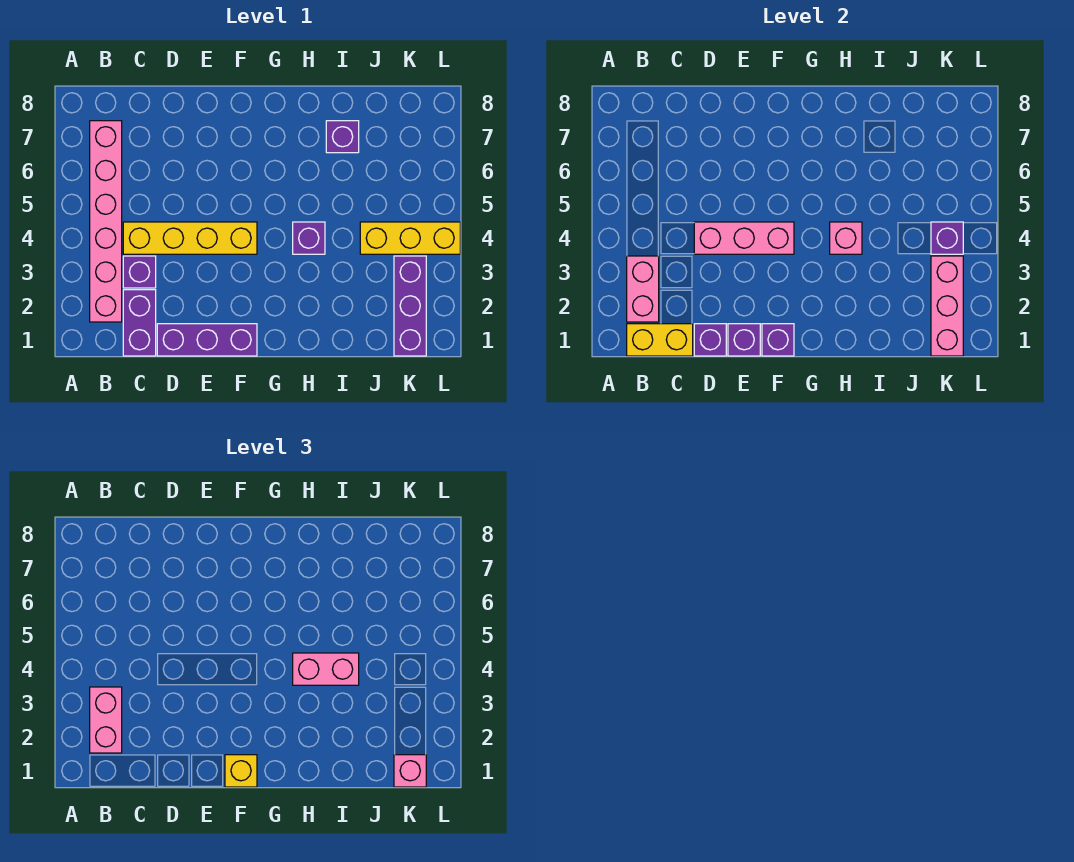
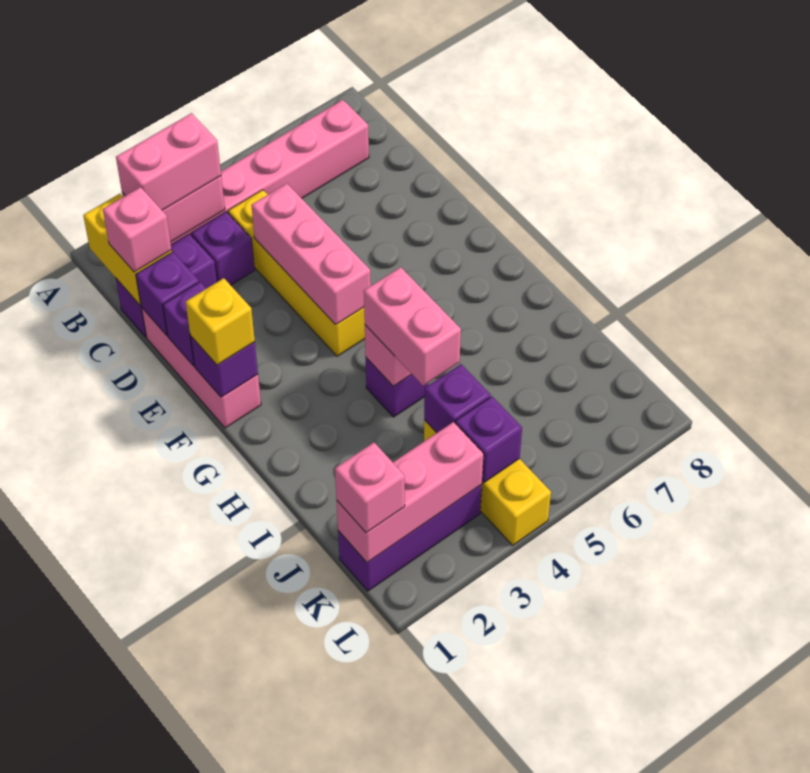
none -> pink 1x1 brick [103,187,172,272]
purple 1x3 brick [157,324,257,356] -> pink 1x3 brick [142,308,261,428]
purple 1x1 brick [326,121,359,153] -> purple 1x1 brick moved to [424,364,491,433]

